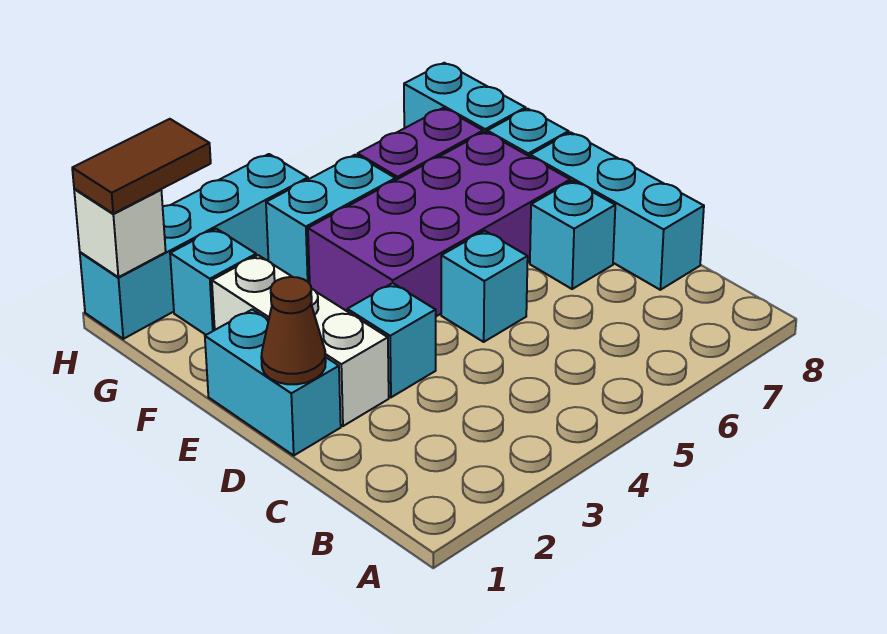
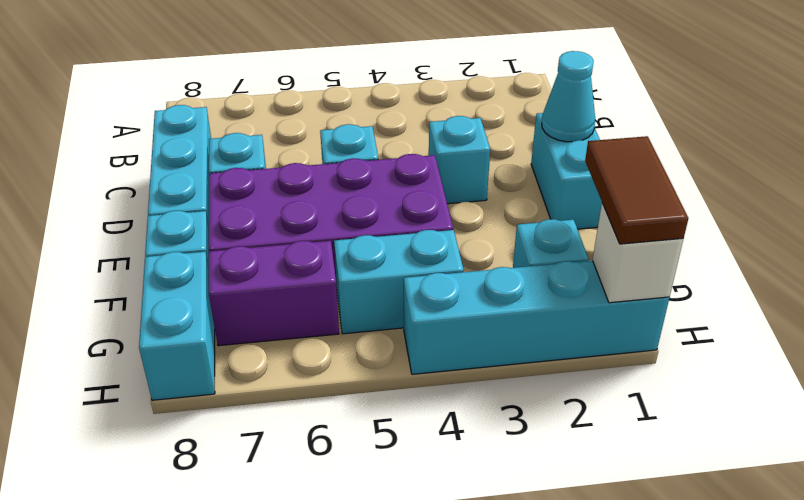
brown 1x1 cone [261,277,326,384] -> cyan 1x1 cone [542,51,595,142]
white 1x3 brick [212,255,389,426] -> none
brown 1x2 tile [72,119,211,214] -> brown 1x2 tile turned to [585,136,688,244]

